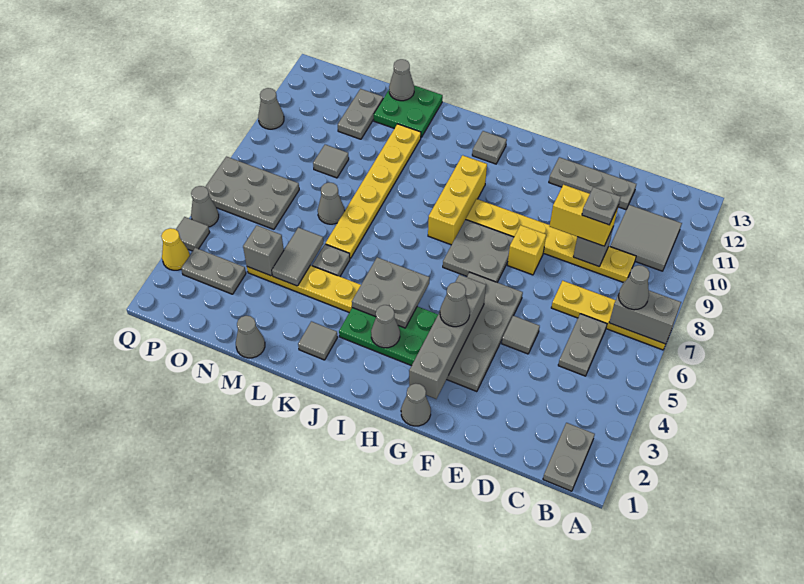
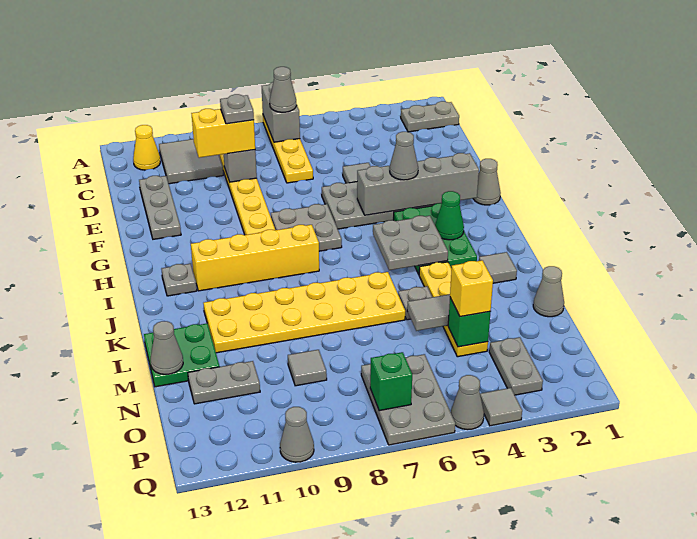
grey 1x2 plate [558,314,607,376] -> none
yellow 1x2 brick [550,185,619,246] -> yellow 1x2 brick turned to [191,109,255,158]
yellow 1x1 brick [507,225,546,275] -> yellow 1x1 brick moved to [450,260,493,317]
grey 1x1 cone [371,305,400,348] -> green 1x1 cone [435,191,464,240]
yellow 1x3 brick [428,155,487,245] -> yellow 1x4 brick [191,225,319,291]
yellow 1x6 plate [325,124,421,259] -> yellow 2x6 plate [203,272,405,353]
grey 1x1 cone [318,183,344,224] -> none
grey 1x1 brick [243,225,284,276] -> green 1x1 brick [448,298,490,347]
none -> green 1x1 brick [370,352,412,411]
yellow 1x1 cone [161,228,190,270] -> yellow 1x1 cone moved to [133,125,160,170]

